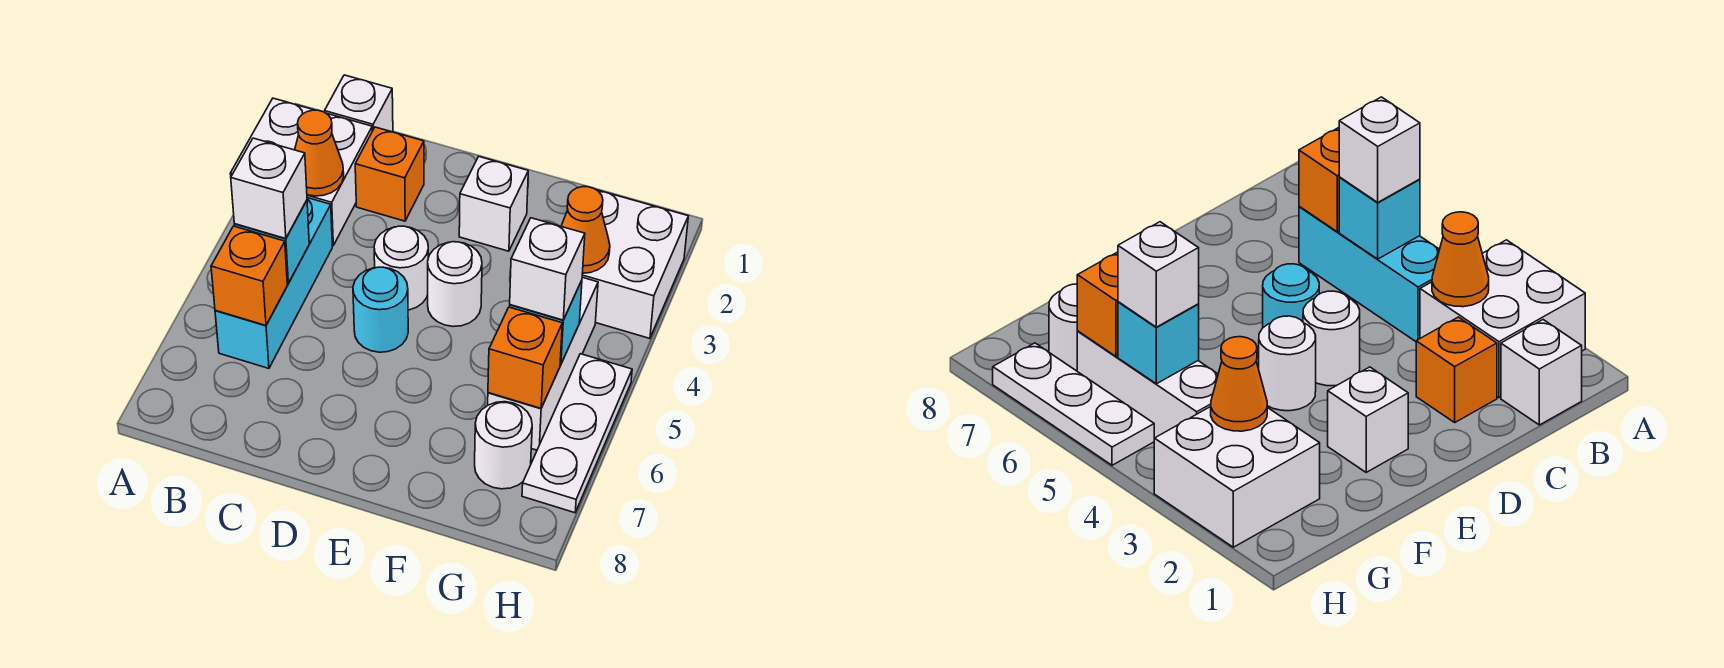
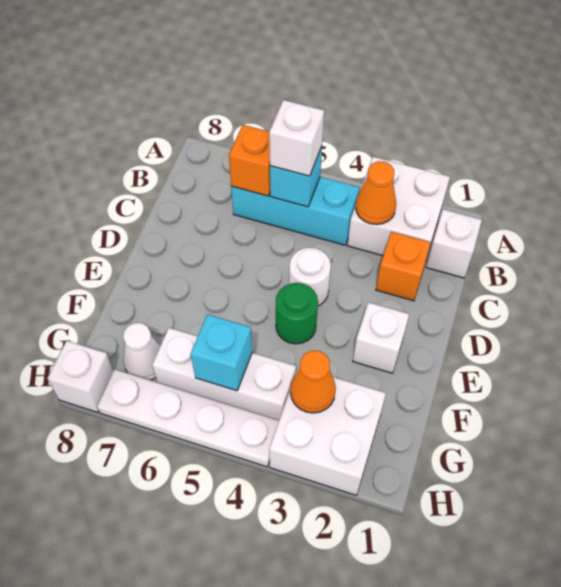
cyan 1x1 round brick [353,267,408,352] -> none
white 1x1 round brick [428,242,482,327] -> green 1x1 round brick [276,283,318,344]
white 1x1 brick [510,218,585,320] -> white 1x1 brick moved to [48,341,113,413]
orange 1x1 brick [488,307,562,408] -> none
white 1x1 round brick [475,402,532,489] -> white 1x1 cone [123,323,160,380]
white 1x3 plate [522,354,632,513] -> white 1x4 plate [97,369,279,467]

